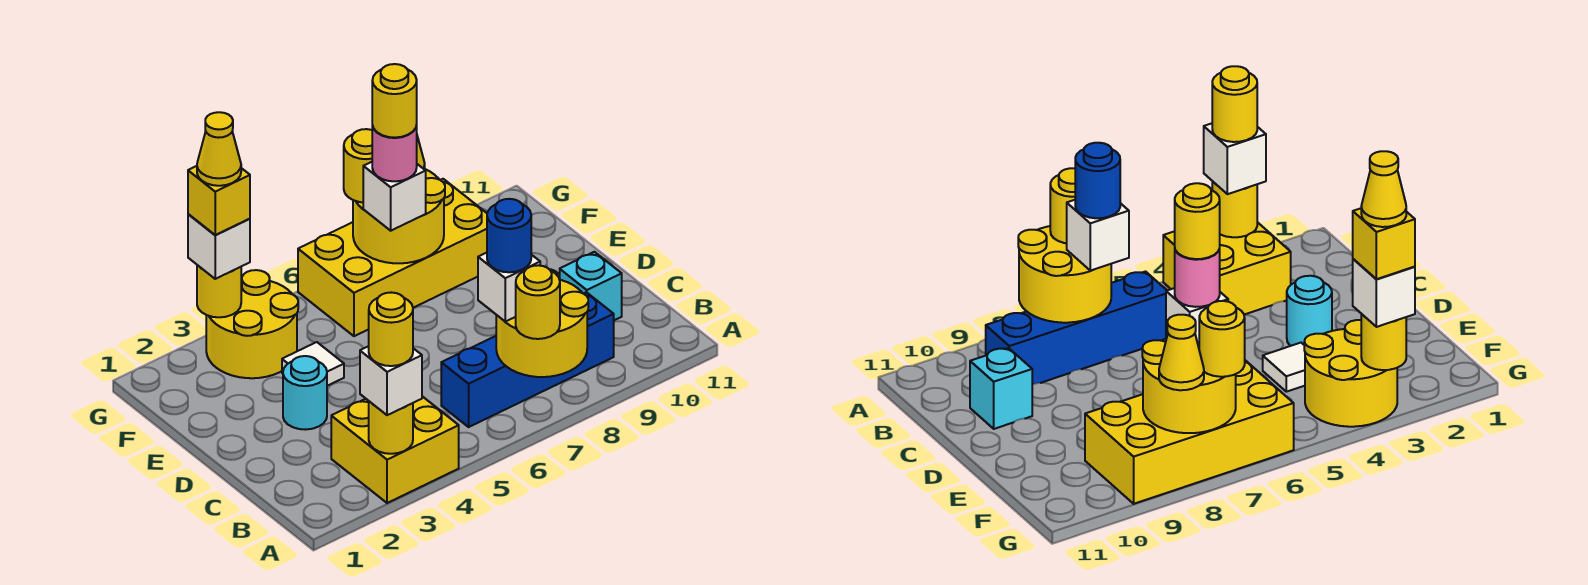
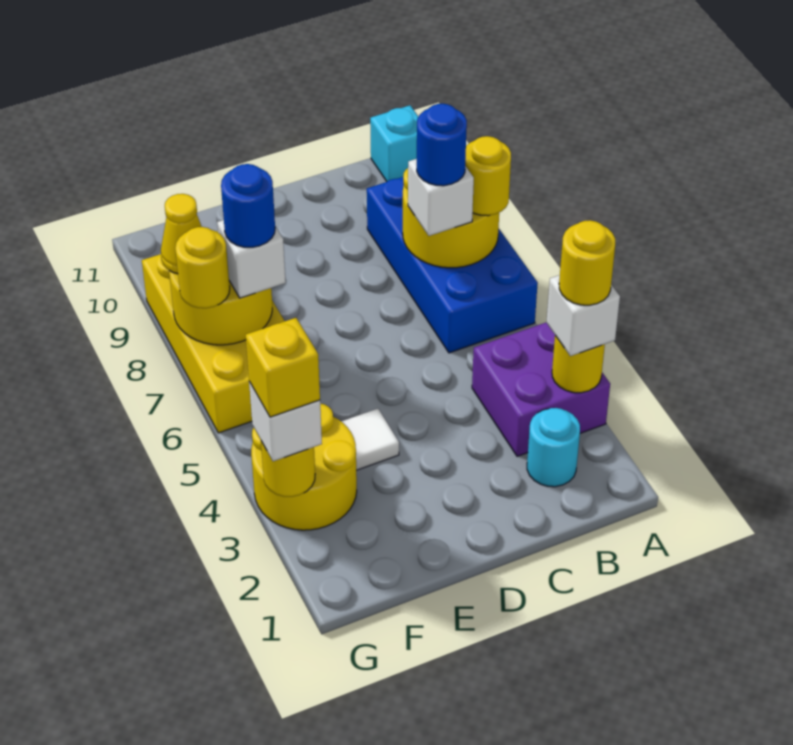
yellow 2x2 brick [331,396,459,503] -> purple 2x2 brick [472,323,610,456]
blue 1x4 brick [441,292,614,427] -> blue 2x4 brick [367,177,538,353]
cyan 1x1 brick [560,252,622,320] -> cyan 1x1 brick moved to [370,105,419,181]
cyan 1x1 round brick [283,356,327,430] -> cyan 1x1 round brick moved to [527,408,580,487]
pink 1x1 round brick [372,125,417,181] -> blue 1x1 round brick [221,164,275,247]
yellow 1x1 round brick [372,64,417,138] -> none
yellow 1x1 cone [197,112,241,186] -> none

